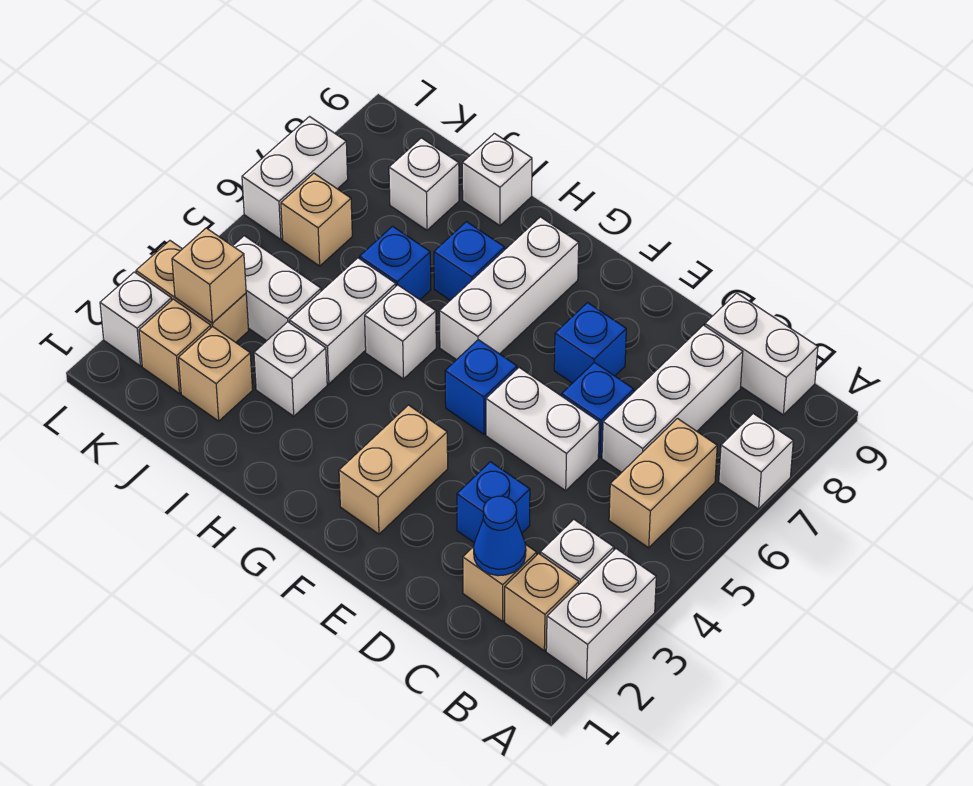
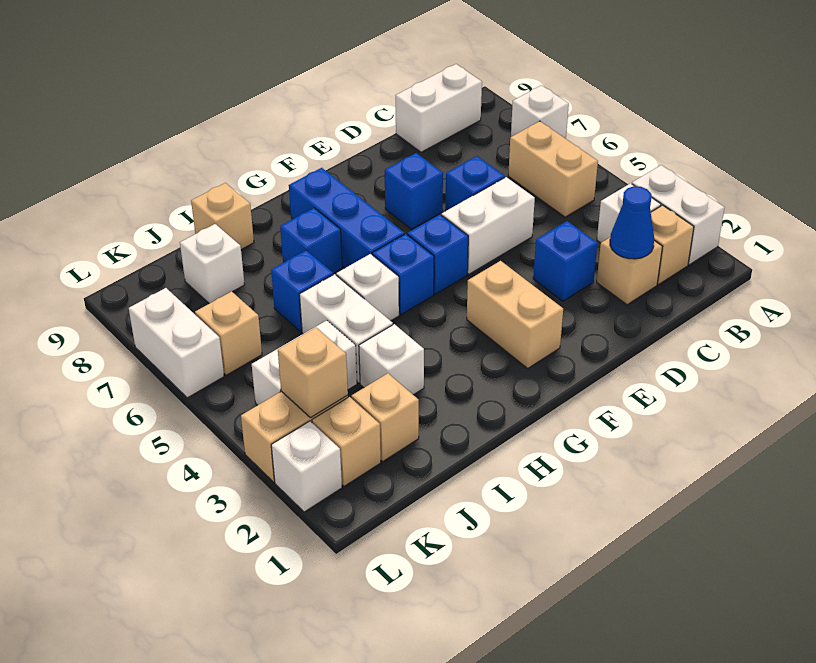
white 1x3 brick [602,325,743,472] -> none
none -> blue 1x1 brick [372,234,434,315]
white 1x3 brick [439,217,579,360] -> blue 1x3 brick [289,168,404,268]
white 1x1 brick [462,133,532,226] -> tan 1x1 brick [191,183,254,250]

